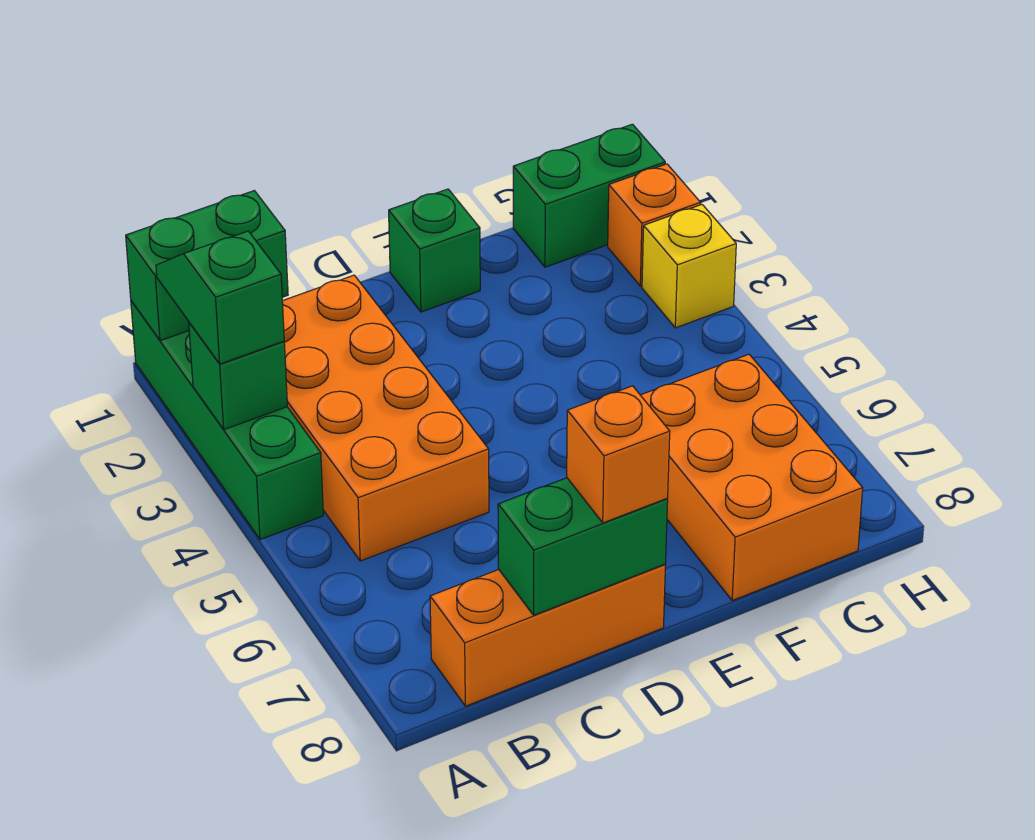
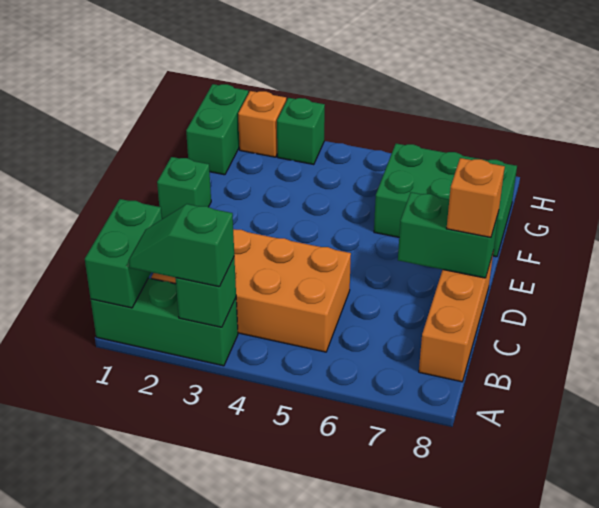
green 1x4 brick [131,301,323,540] -> green 1x3 brick [91,278,238,366]
green 1x2 brick [498,478,668,615] -> green 1x2 brick turned to [398,192,499,278]
orange 2x3 brick [641,354,863,600] -> green 2x3 brick [374,144,517,257]
yellow 1x1 brick [642,205,736,328] -> green 1x1 brick [277,98,325,165]

